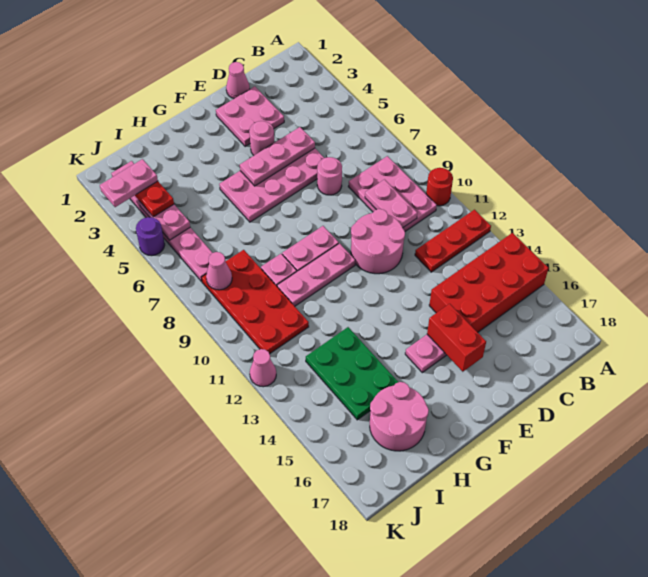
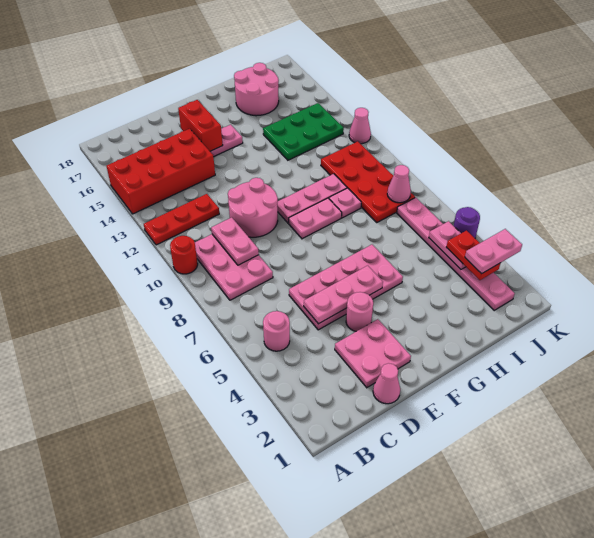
pink 1x1 round brick [317,157,342,195] -> pink 1x1 round brick moved to [263,311,290,351]
green 2x3 plate [306,327,398,420] -> green 2x3 plate turned to [263,103,344,160]

